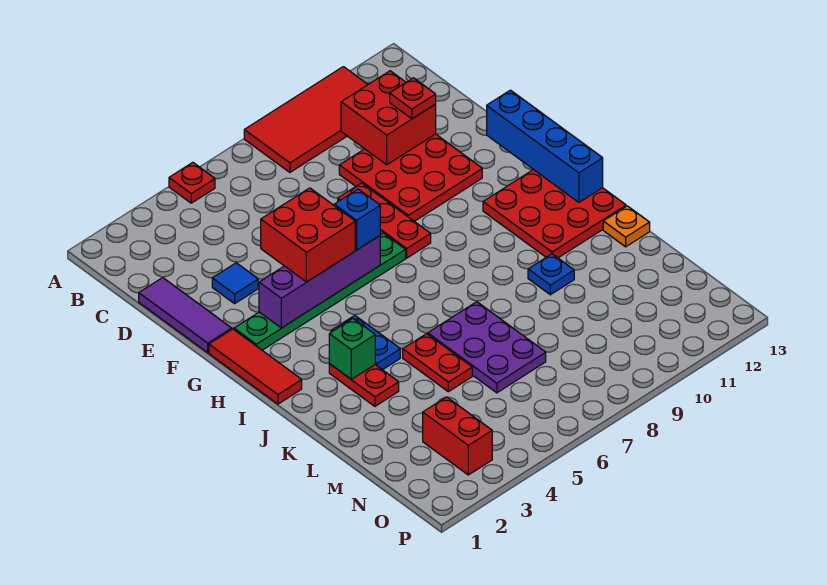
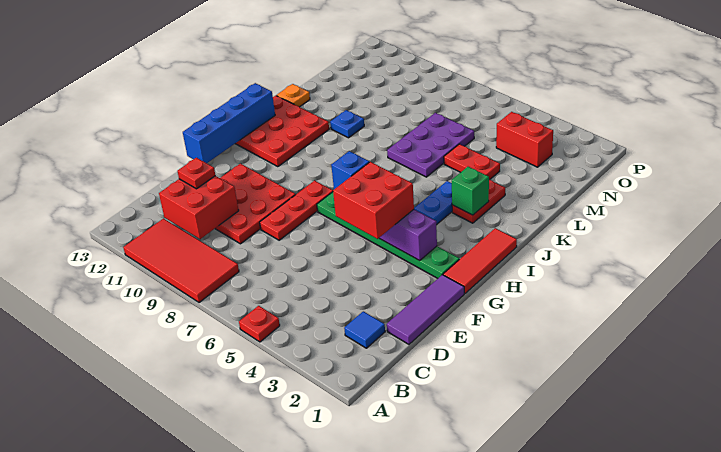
blue 1x1 tile [212,263,258,304] -> blue 1x1 tile moved to [344,311,385,348]
red 1x2 plate [403,334,472,392] -> red 1x2 plate turned to [444,144,500,180]
red 1x2 brick [423,397,492,475] -> red 1x2 brick turned to [496,112,553,167]

